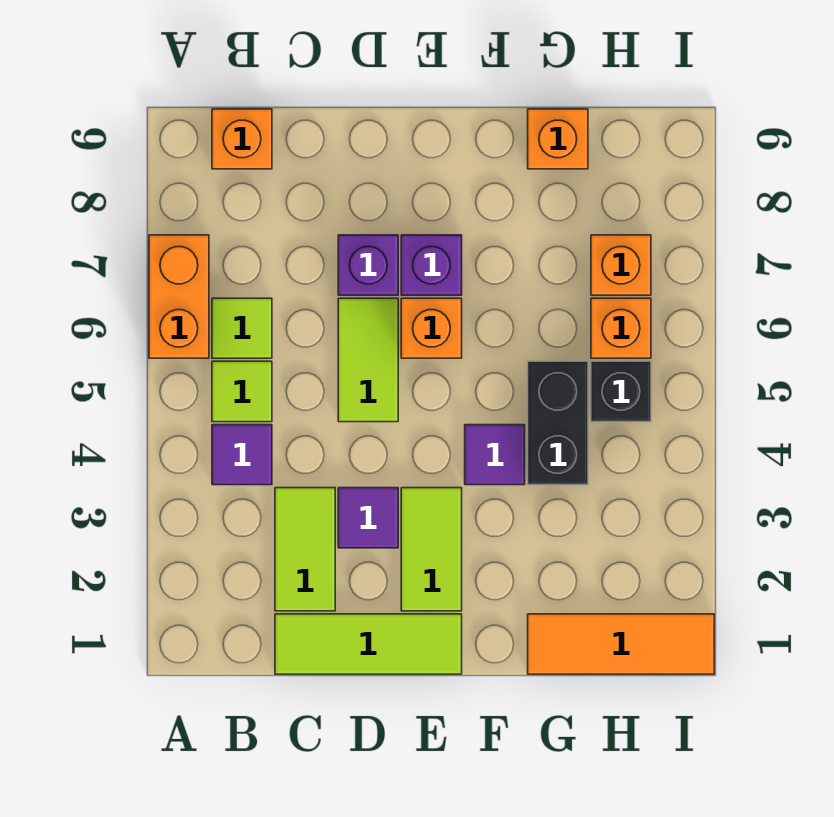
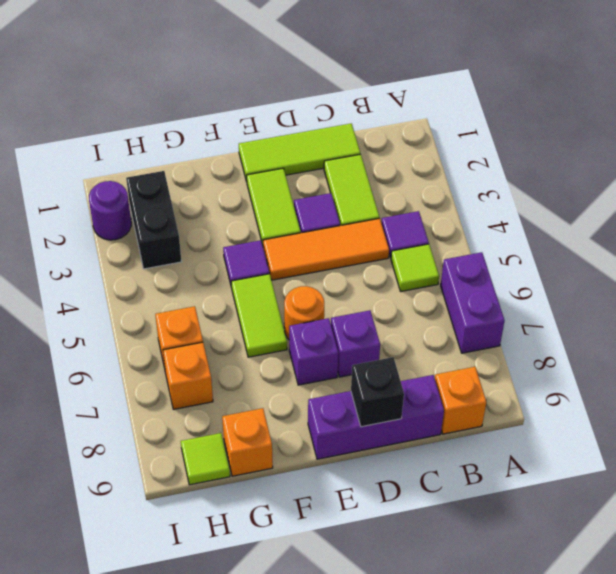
orange 1x2 brick [149,235,209,358] -> purple 1x2 brick [441,252,505,353]
lime 1x1 tile [212,298,272,358] -> lime 1x1 tile moved to [181,433,230,485]
none -> purple 1x3 brick [308,375,444,459]
lime 1x2 tile [338,298,398,422] -> lime 1x2 tile moved to [231,274,287,357]
orange 1x1 brick [401,298,462,358] -> orange 1x1 round brick [284,286,324,339]
orange 1x3 tile [528,614,714,674] -> orange 1x3 tile moved to [263,218,389,280]
black 1x2 brick [528,361,588,485] -> black 1x2 brick moved to [126,171,181,269]
black 1x1 brick [591,361,651,422] -> black 1x1 brick moved to [351,357,404,427]
none -> purple 1x1 round brick [89,181,131,240]

